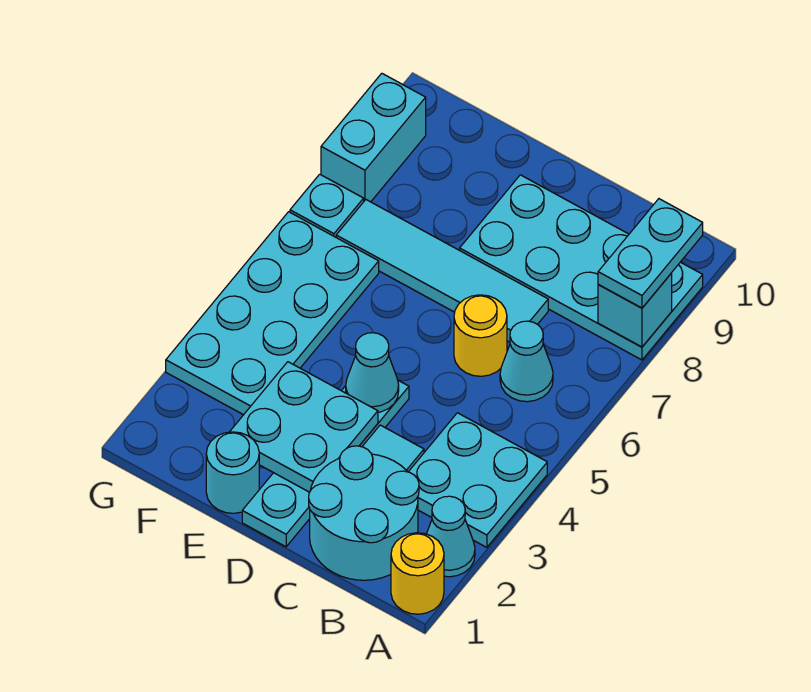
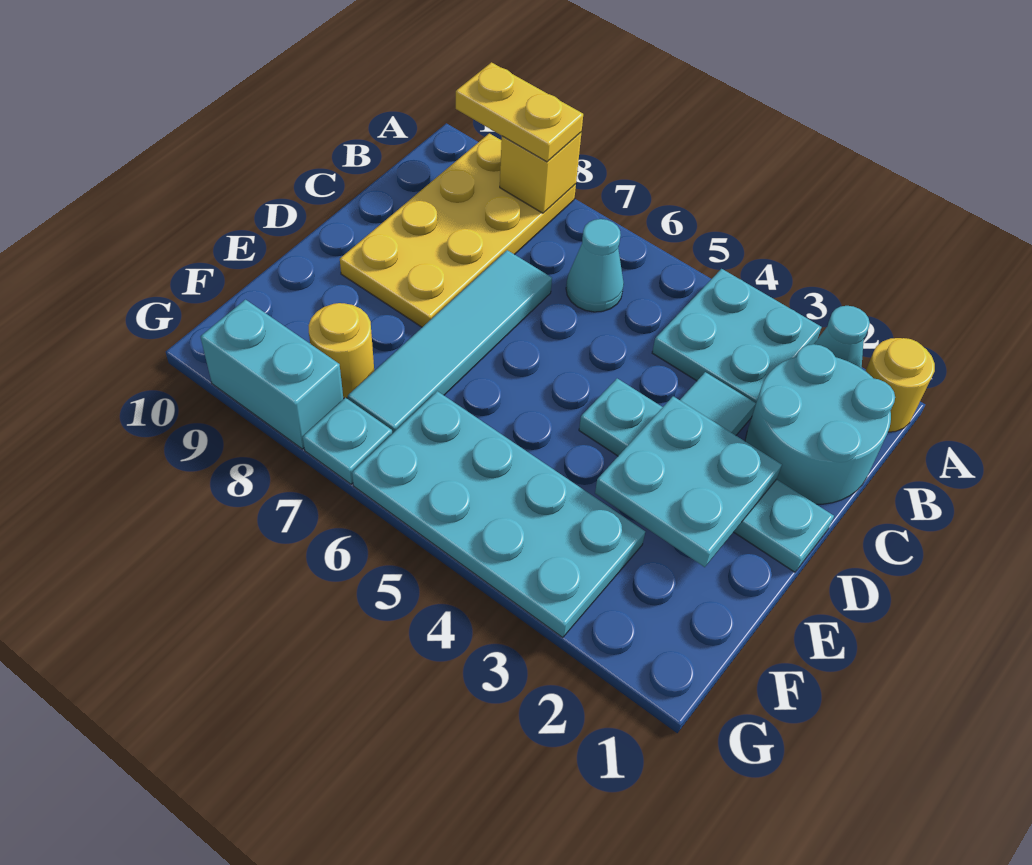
cyan 2x4 plate [460,175,703,360] -> yellow 2x4 plate [340,133,576,327]
cyan 1x1 brick [598,273,672,347] -> yellow 1x1 brick [500,132,582,213]
cyan 1x2 plate [598,199,703,308] -> yellow 1x2 plate [456,62,583,162]
yellow 1x1 round brick [454,295,507,376] -> yellow 1x1 round brick moved to [308,303,374,398]
cyan 1x1 cone [346,333,399,412] -> none
cyan 1x1 round brick [206,432,259,513] -> none

